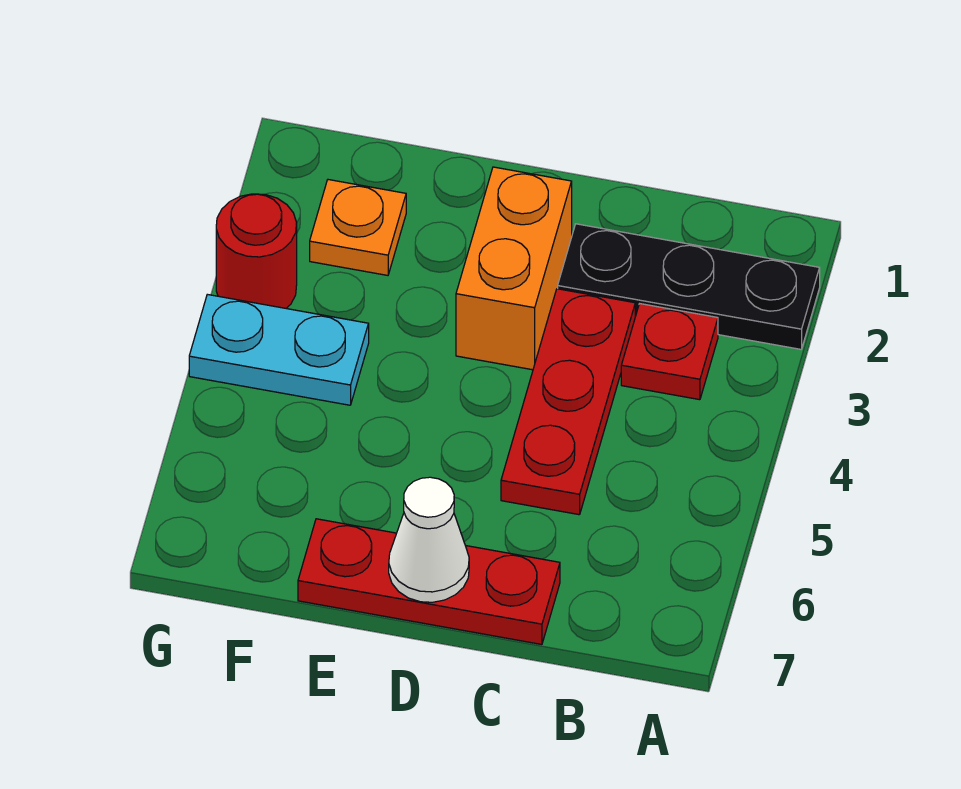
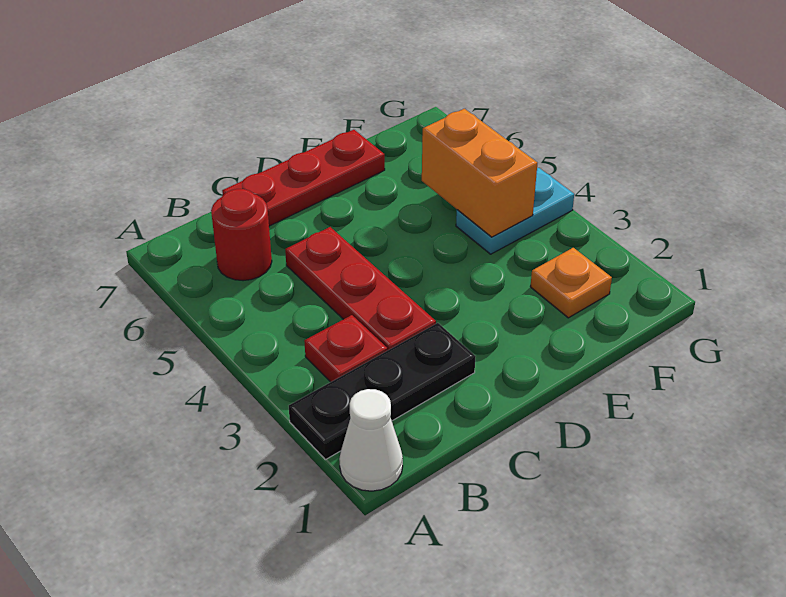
orange 1x2 brick [456,167,572,370] -> orange 1x2 brick moved to [422,109,537,237]
white 1x1 cone [389,477,469,602] -> white 1x1 cone moved to [339,389,403,491]
red 1x1 round brick [216,194,297,308] -> red 1x1 round brick moved to [211,189,272,281]

